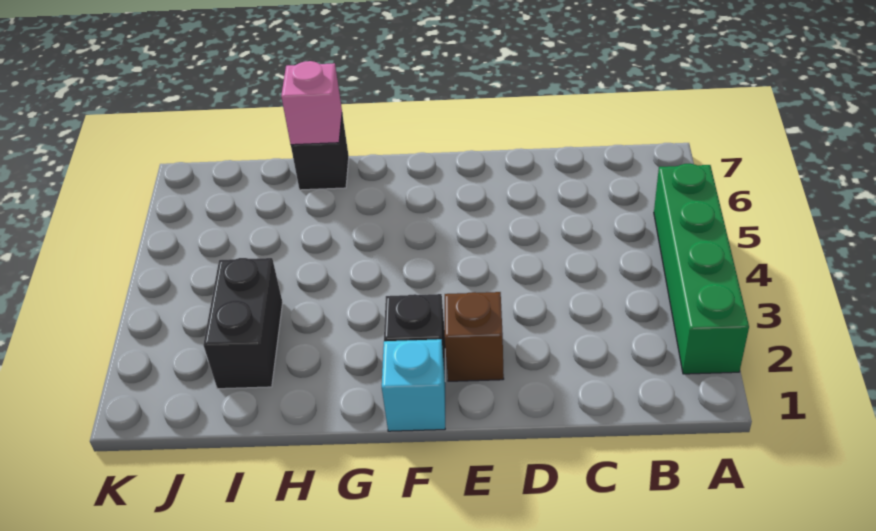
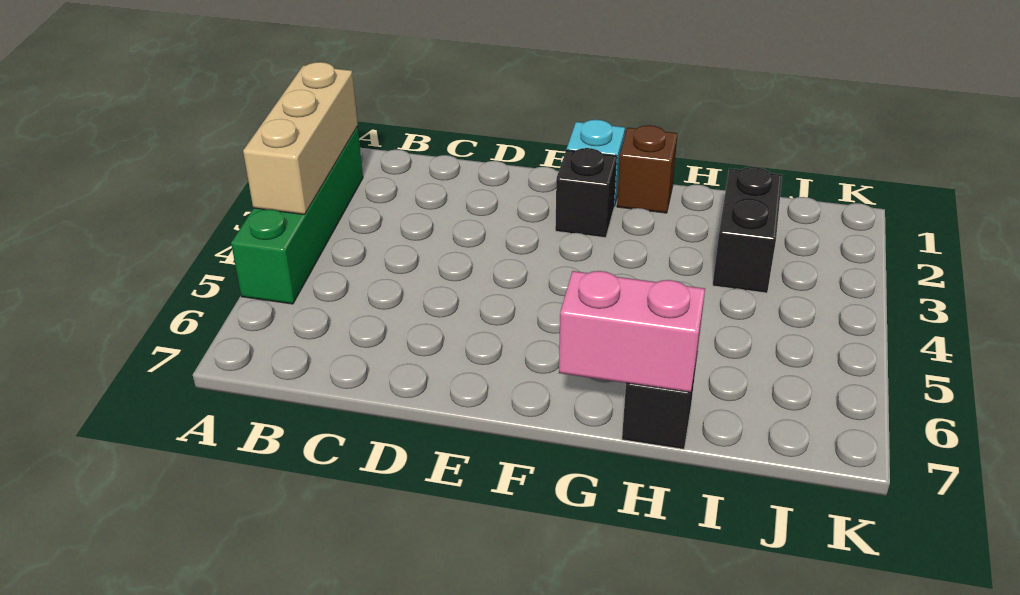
none -> tan 1x3 brick [243,62,358,215]
brown 1x1 brick [445,292,504,381] -> brown 1x1 brick moved to [617,125,677,213]
pink 1x1 brick [281,61,342,145] -> pink 1x2 brick [559,271,705,392]

